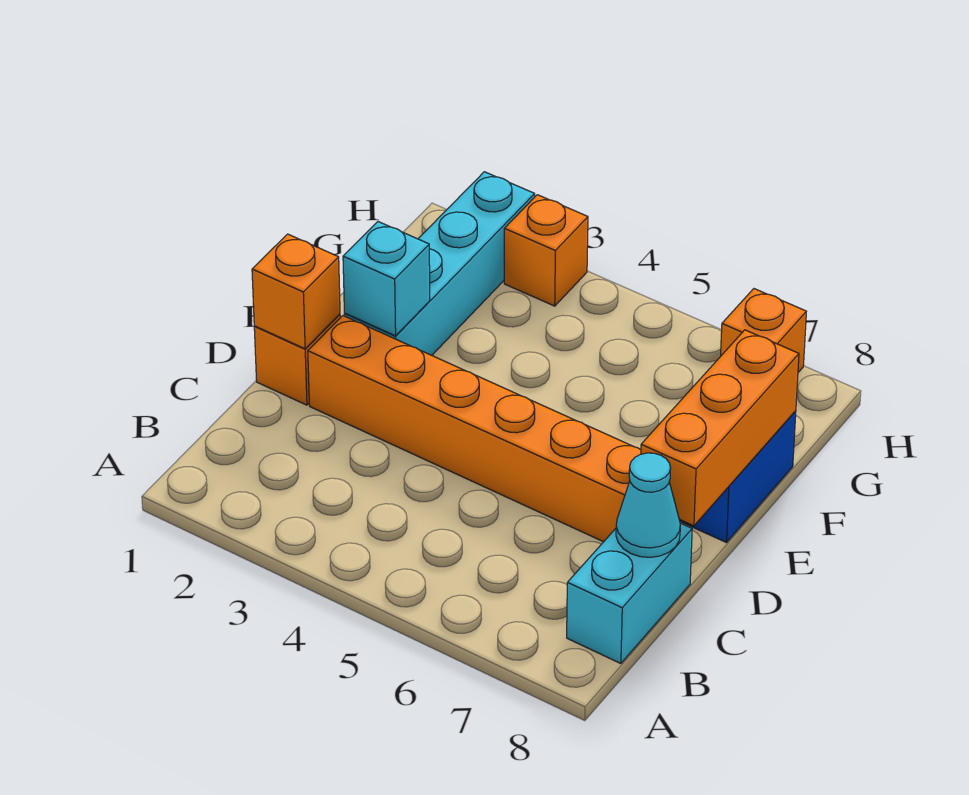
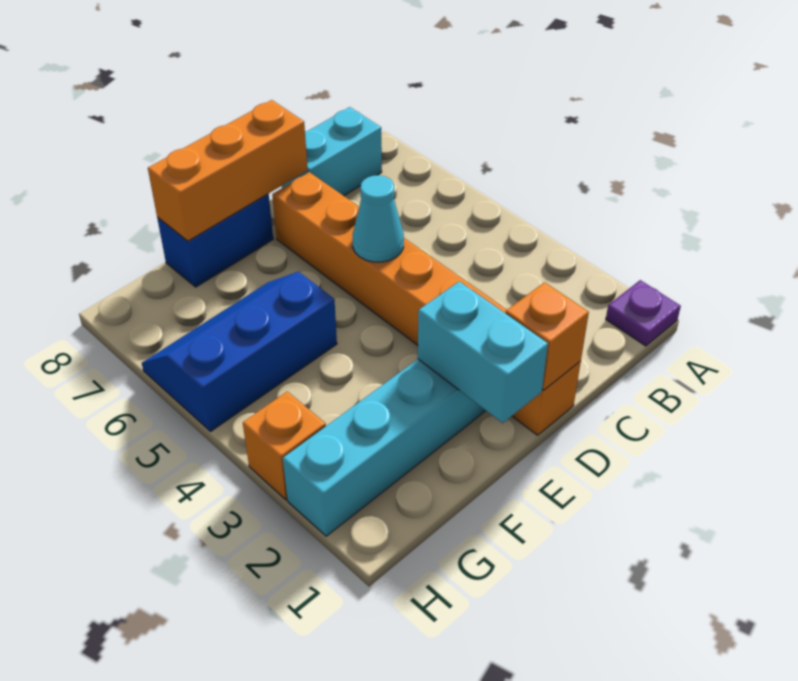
none -> purple 1x1 plate [606,280,681,346]
cyan 1x1 cone [616,453,680,557] -> cyan 1x1 cone moved to [353,175,404,262]
cyan 1x1 brick [343,222,430,336] -> cyan 1x2 brick [418,281,548,423]
none -> blue 2x3 slope [142,272,337,432]
orange 1x1 brick [721,289,806,372] -> none

